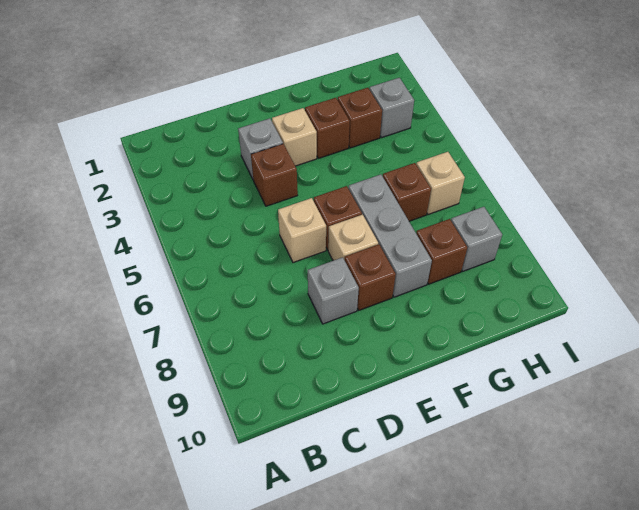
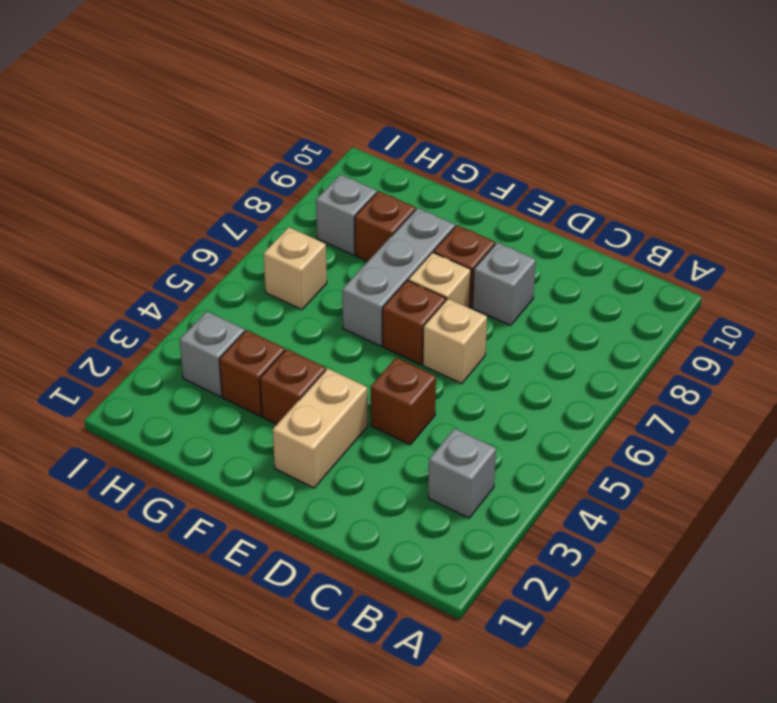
grey 1x1 brick [238,119,283,179] -> grey 1x1 brick moved to [428,428,496,518]
tan 1x1 brick [272,108,317,166] -> tan 1x2 brick [273,368,368,488]
brown 1x1 brick [383,163,431,221] -> none

